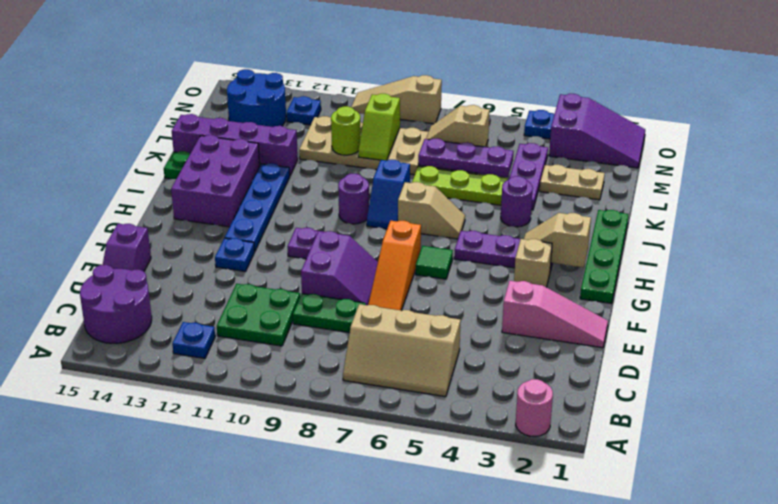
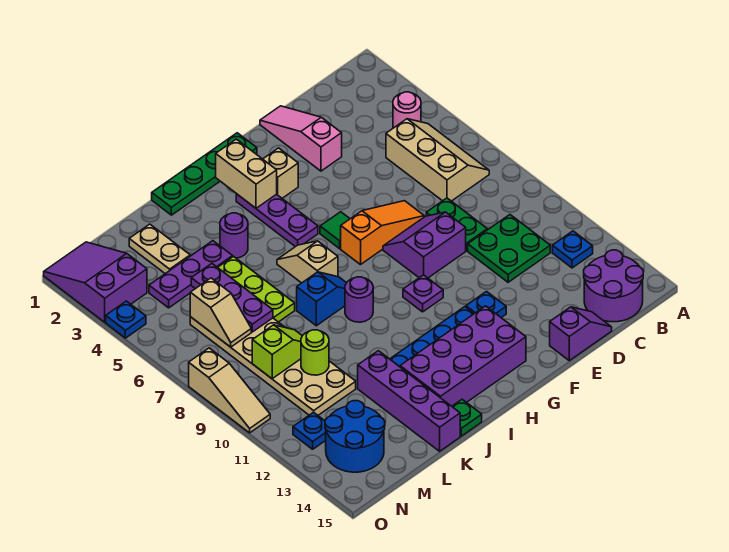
pink 1x1 round brick [516,379,553,436] -> pink 1x1 round brick moved to [393,92,421,128]
tan 1x2 slope [524,213,591,267] -> tan 1x2 brick [216,139,277,208]
purple 2x3 brick [171,135,260,227] -> purple 2x4 brick [400,306,526,406]

